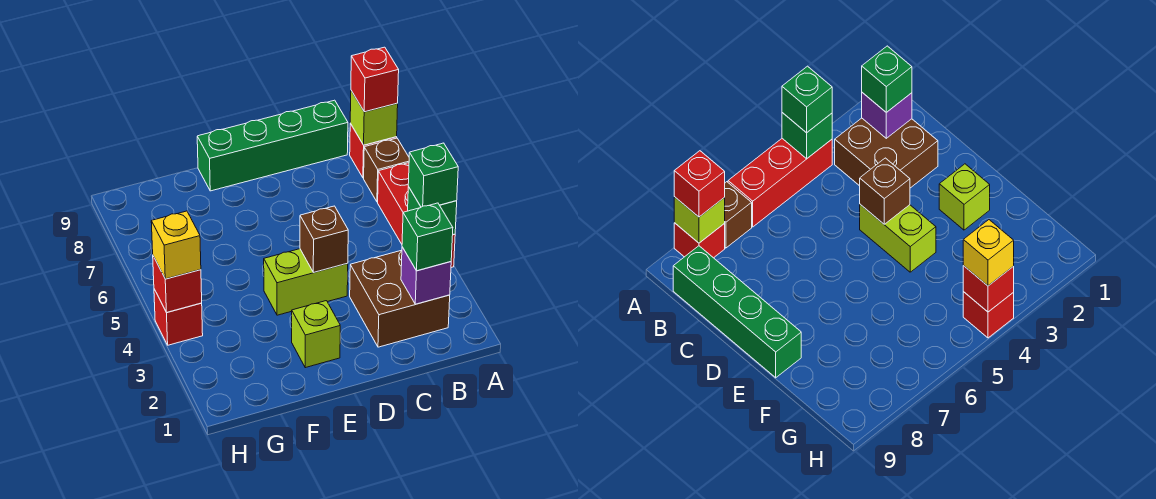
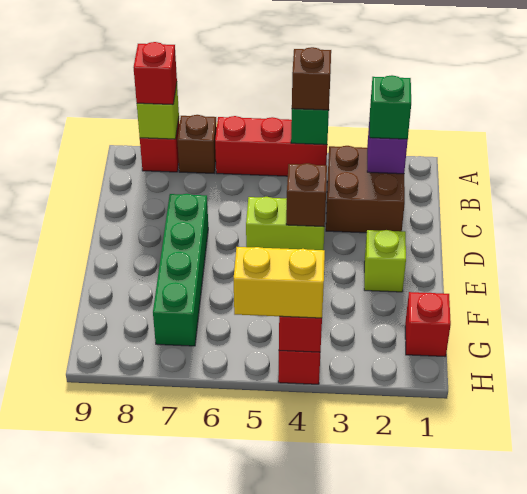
green 1x1 brick [408,143,458,207] -> brown 1x1 brick [292,47,331,110]
green 1x4 brick [197,100,348,191] -> green 1x4 brick moved to [153,194,208,346]
lime 1x2 brick [264,249,348,315] -> lime 1x2 brick turned to [246,197,325,250]
none -> red 1x1 brick [405,292,451,357]
yellow 1x1 brick [151,211,201,279] -> yellow 1x2 brick [234,247,325,318]

